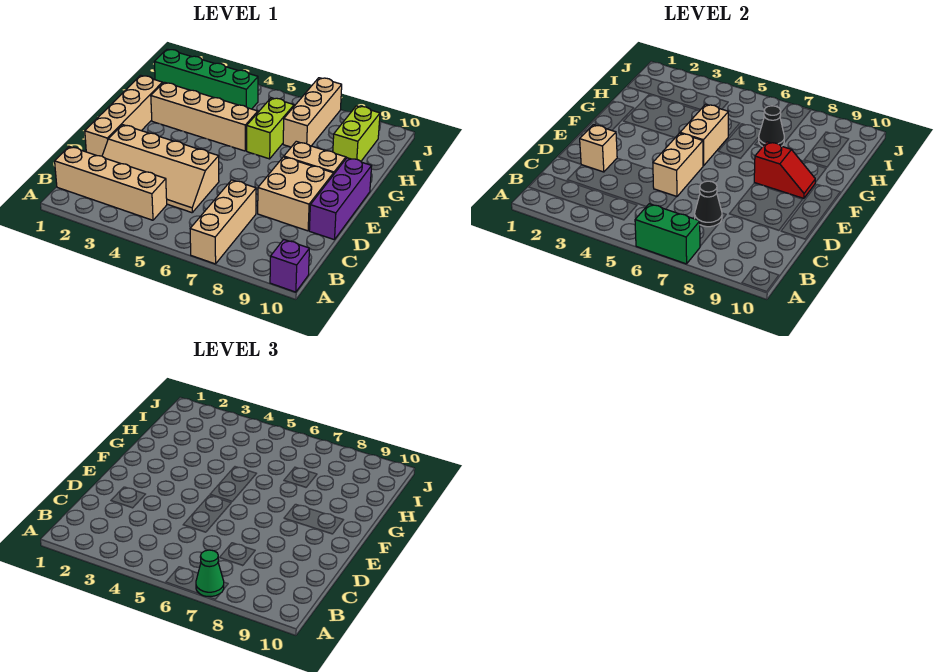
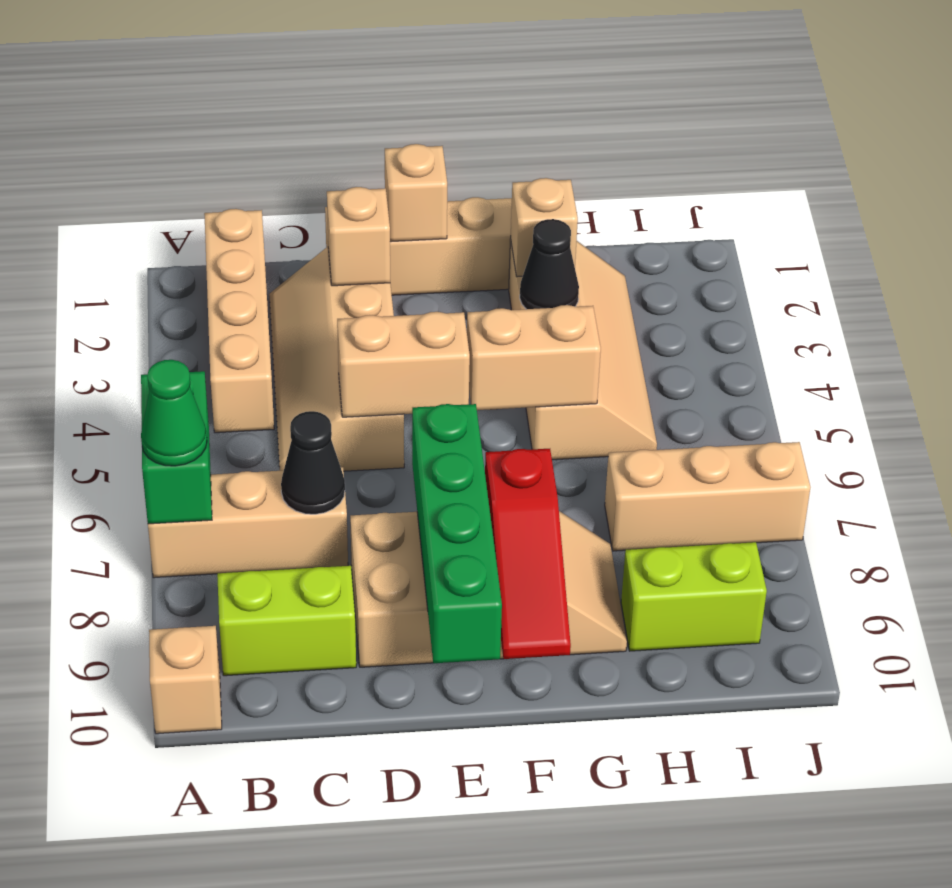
purple 1x1 brick [270,239,309,292] -> tan 1x1 brick [149,626,222,734]
purple 1x3 brick [309,158,372,240] -> none
none -> tan 1x1 brick [385,144,447,242]
red 1x2 slope [754,142,815,198] -> red 1x3 slope [485,449,571,659]
none -> tan 1x1 brick [511,178,578,277]
lime 1x2 brick [247,98,294,159] -> lime 1x2 brick moved to [217,566,356,676]
black 1x1 cone [759,106,784,147] -> black 1x1 cone moved to [520,219,579,309]
green 1x4 brick [155,49,258,109] -> green 1x4 brick moved to [412,404,502,663]

